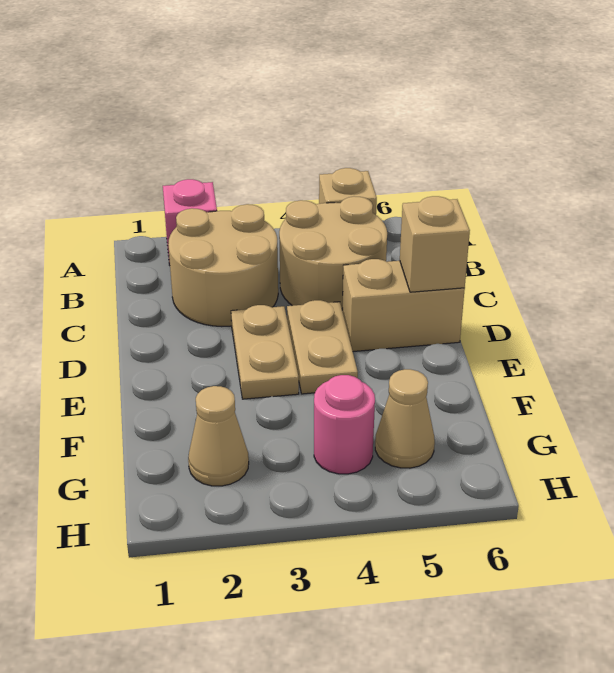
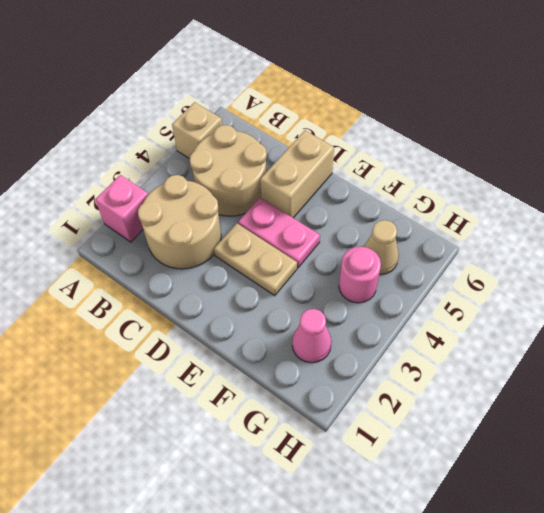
tan 1x2 plate [287,300,358,394] -> pink 1x2 plate [238,198,320,268]
tan 1x1 brick [400,196,470,292] -> none
tan 1x1 cone [188,386,249,486] -> pink 1x1 cone [292,309,331,363]

